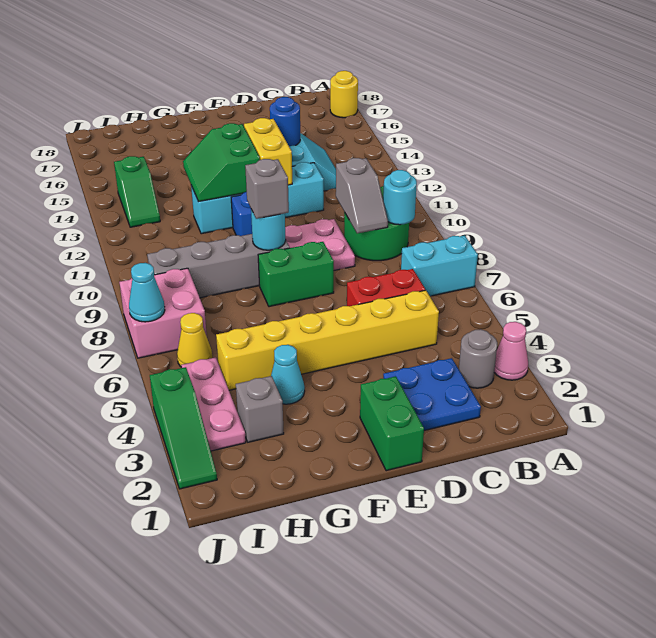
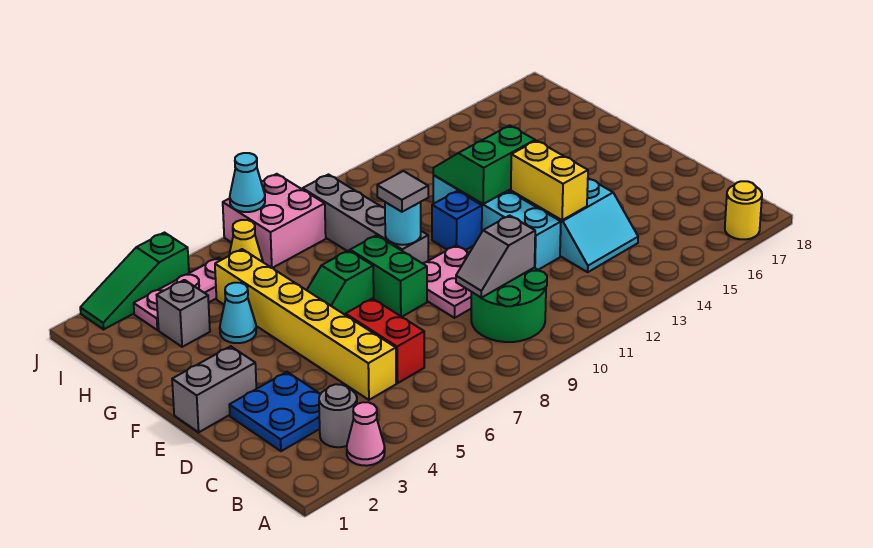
cyan 1x2 brick [401,235,478,296] -> none
cyan 1x1 round brick [383,170,417,225] -> none
blue 1x1 round brick [270,97,300,147] -> none
green 1x2 brick [360,376,424,471] -> grey 1x2 brick [172,346,256,432]
yellow 1x2 brick [244,118,292,185] -> yellow 1x2 brick turned to [511,141,588,220]
grey 1x1 brick [245,159,289,219] -> grey 1x1 tile [377,171,428,212]
green 1x2 slope [114,156,160,227] -> green 1x2 slope moved to [307,250,374,315]

